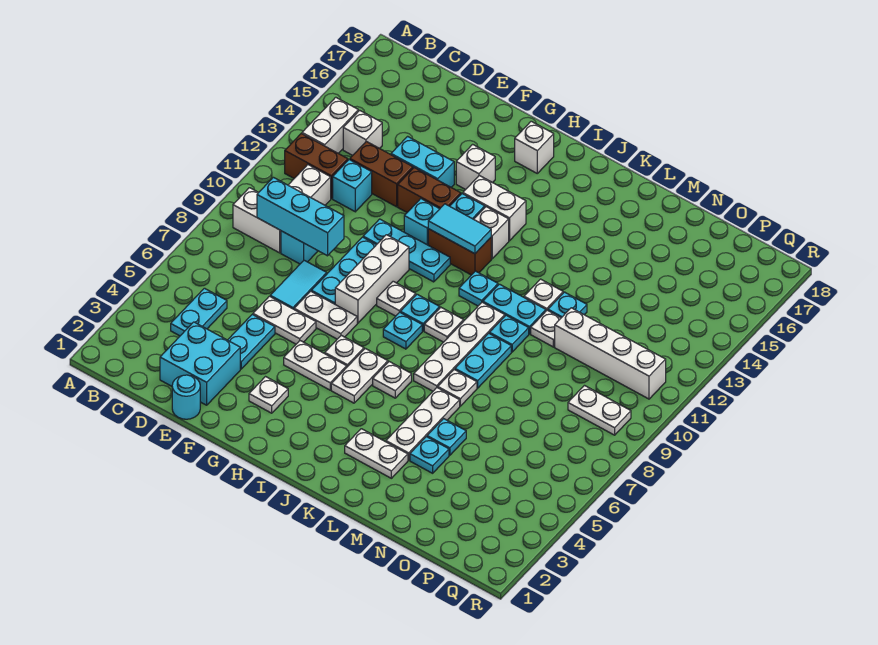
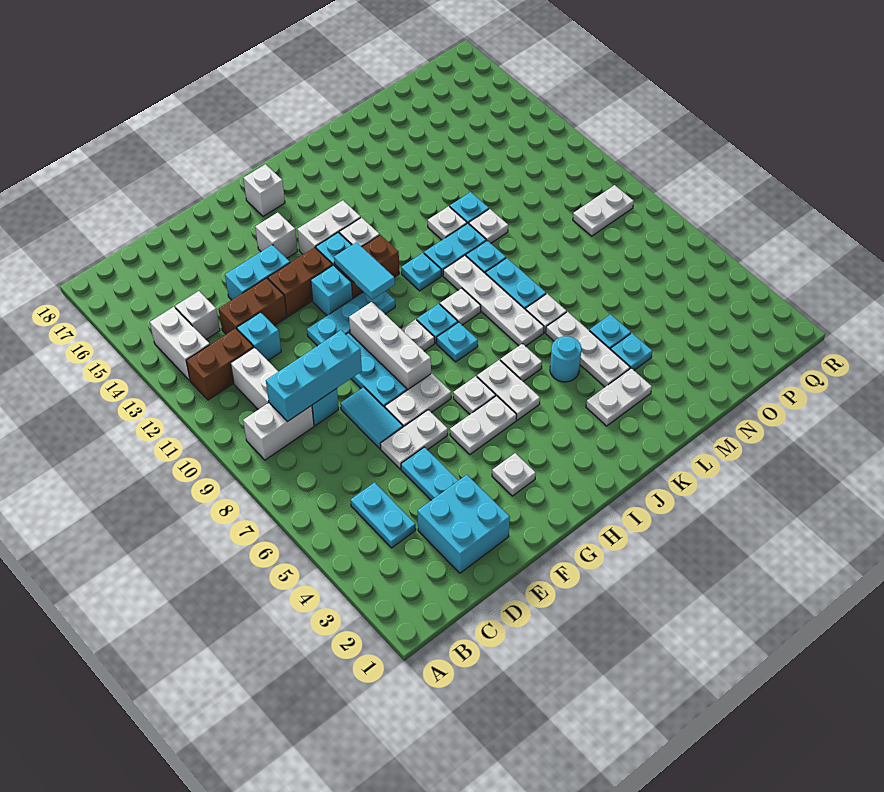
cyan 1x1 round brick [172,375,200,419] -> cyan 1x1 round brick moved to [550,336,582,382]
cyan 1x2 tile [428,204,491,254] -> cyan 1x2 tile turned to [334,242,395,299]
white 1x4 brick [555,308,666,399] -> none

